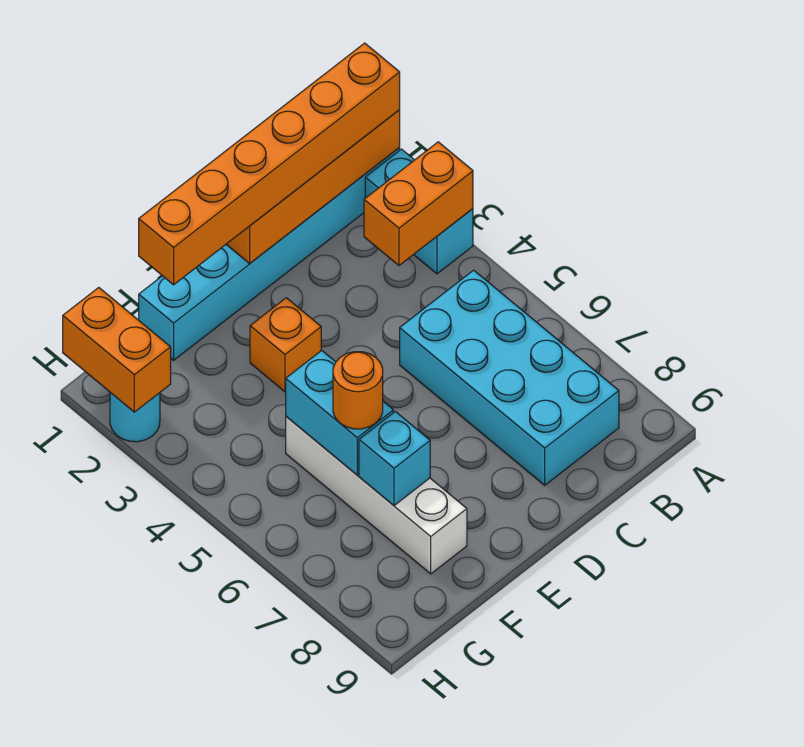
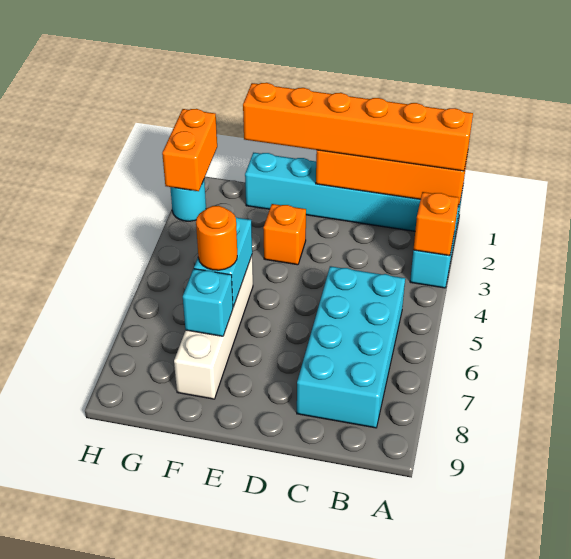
orange 1x2 brick [364,142,473,265] -> orange 1x1 brick [413,192,459,256]

